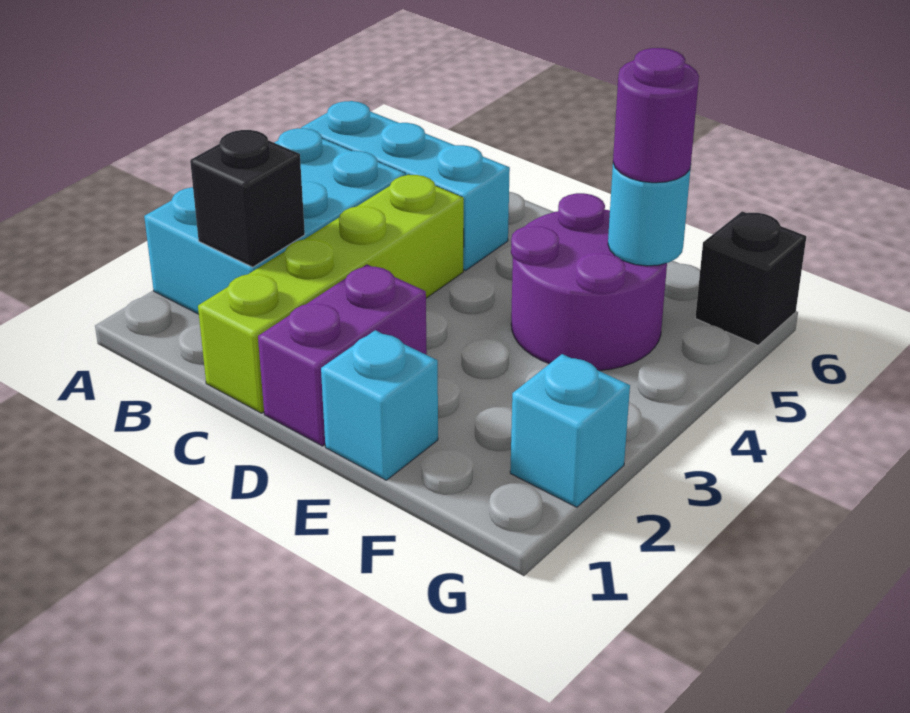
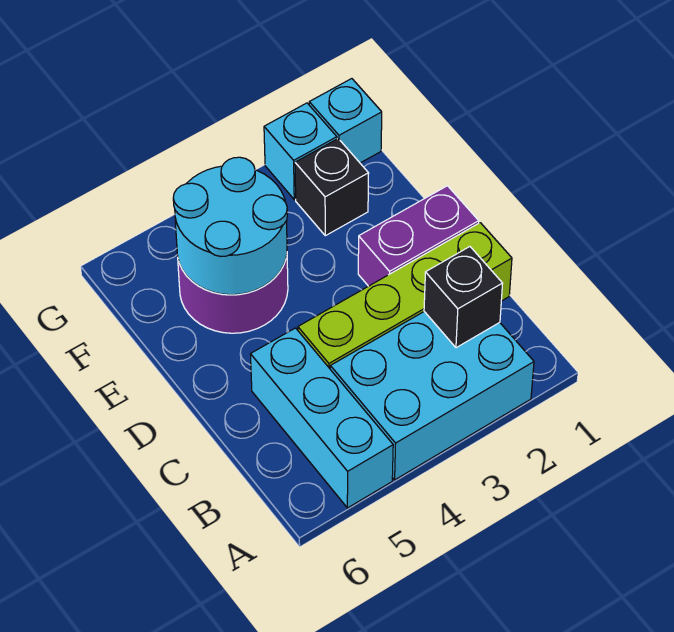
cyan 1x1 brick [321,330,438,480] -> cyan 1x1 brick moved to [309,79,382,163]
cyan 1x1 round brick [608,164,691,266] -> cyan 2x2 round brick [173,157,287,295]
purple 1x1 round brick [613,48,699,183] -> none
black 1x1 brick [695,211,806,345] -> black 1x1 brick moved to [295,139,369,236]

